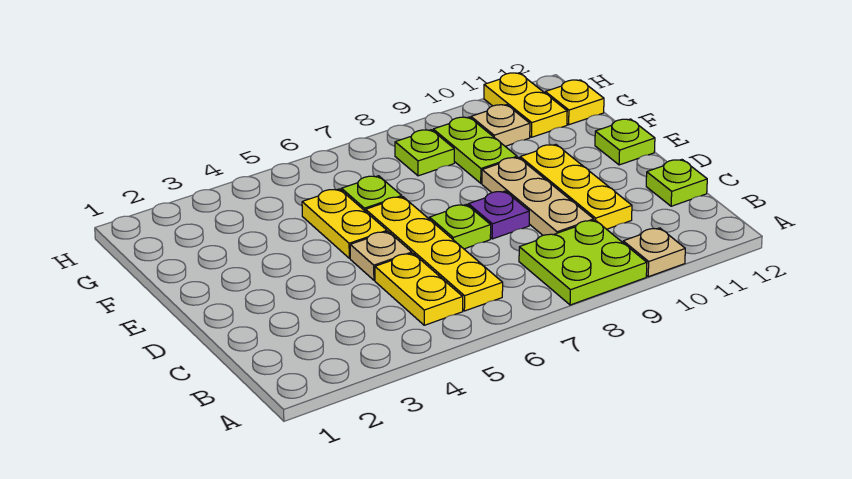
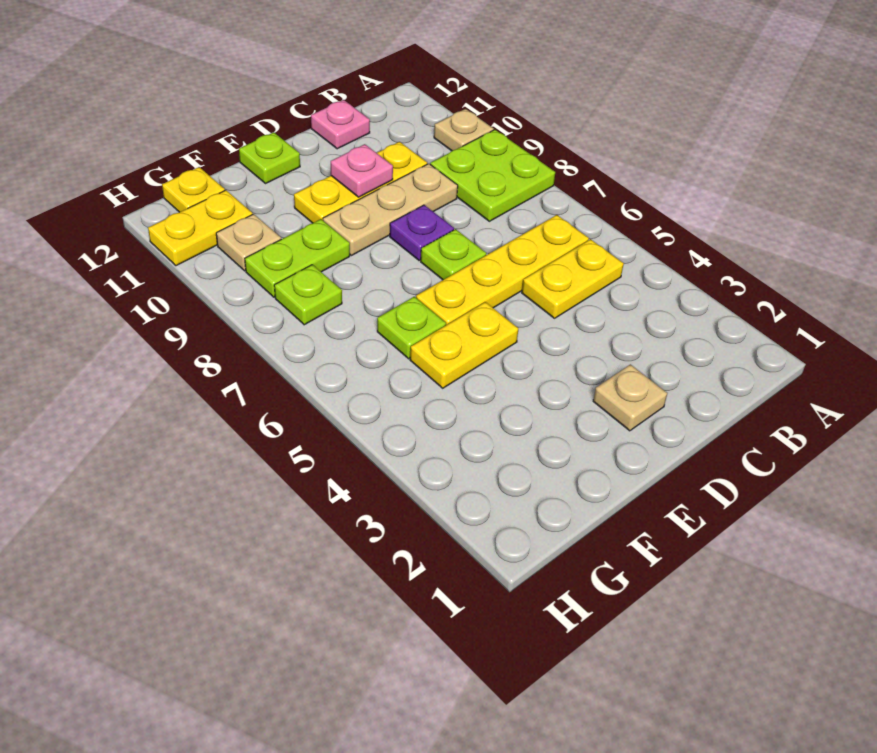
lime 1x1 plate [646,160,707,206] -> pink 1x1 plate [311,100,370,149]
tan 1x1 plate [350,232,412,280] -> tan 1x1 plate moved to [593,364,667,431]
none -> pink 1x1 plate [331,144,393,197]

